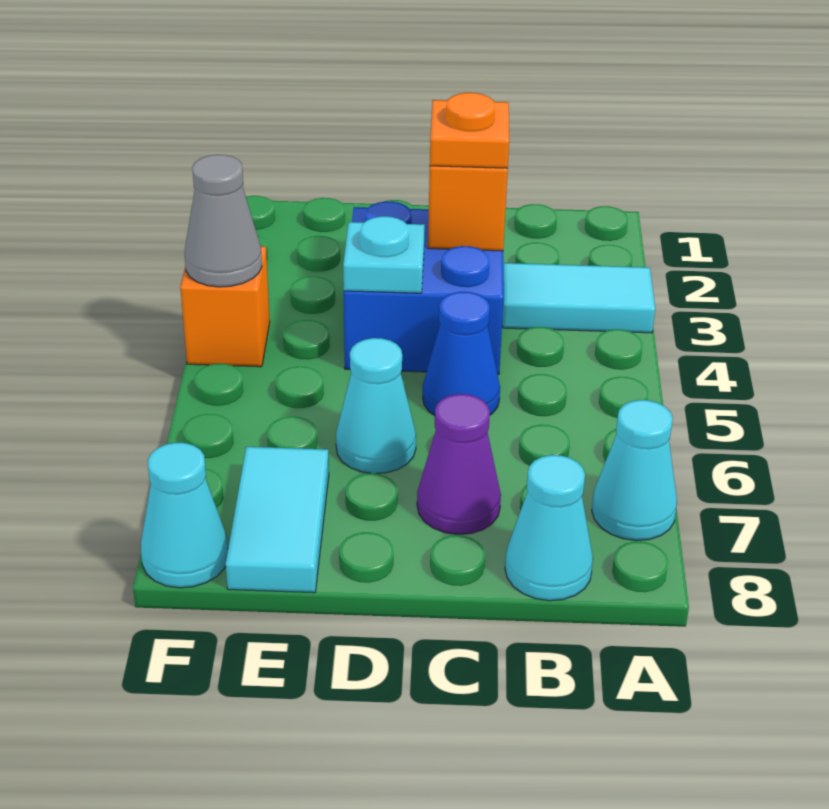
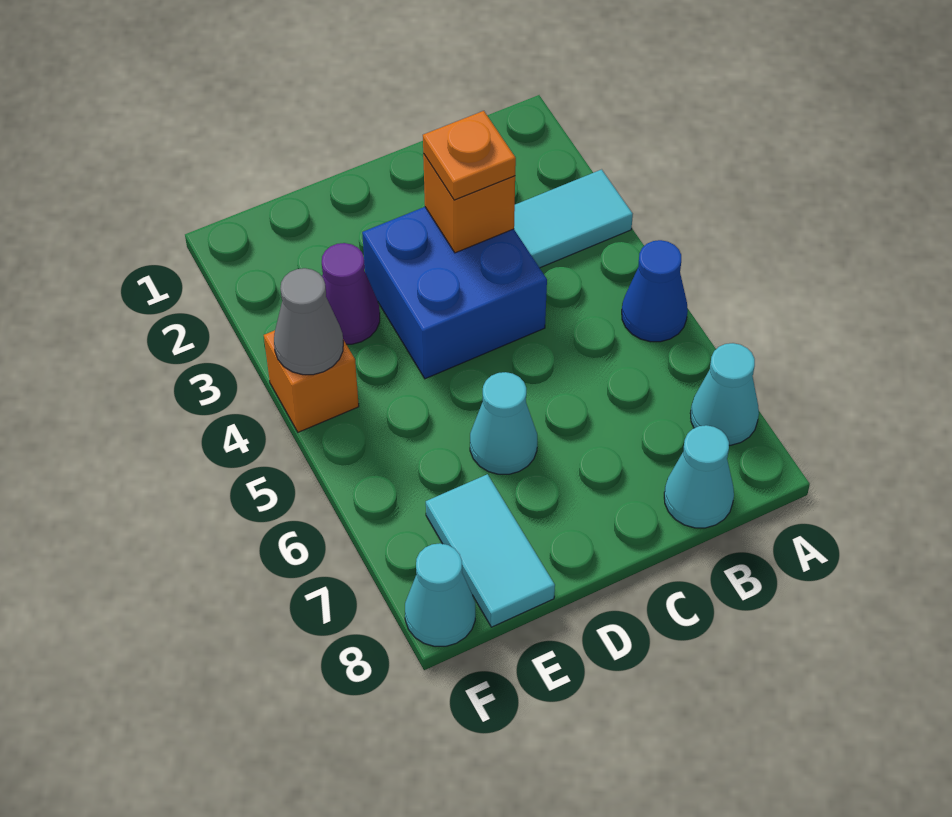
blue 1x1 cone [423,292,500,415] -> blue 1x1 cone moved to [622,240,688,342]
purple 1x1 cone [417,394,501,534] -> purple 1x1 cone moved to [322,243,380,344]
cyan 1x1 plate [343,216,425,293] -> none

